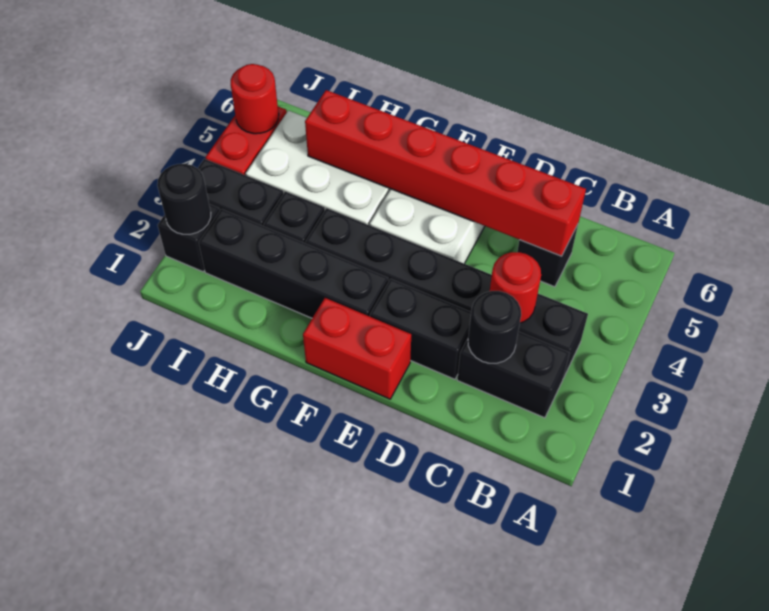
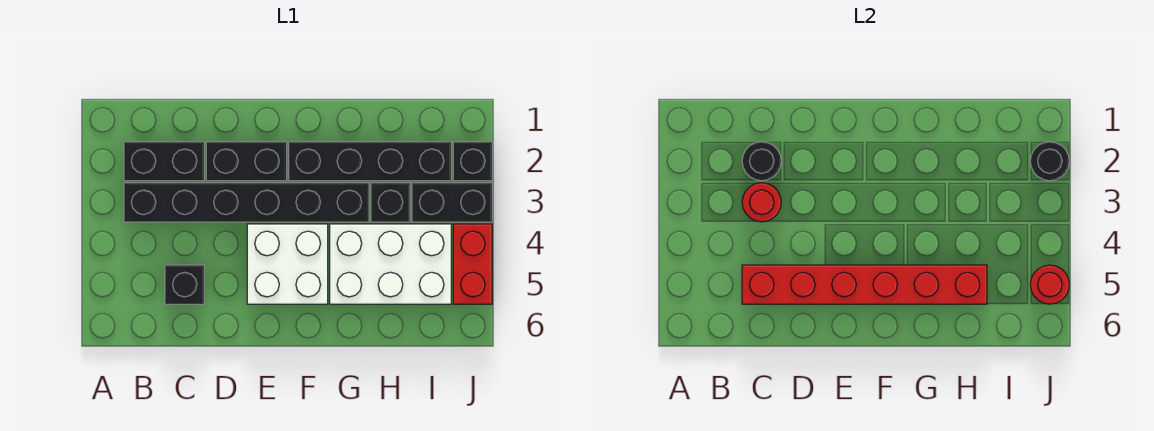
red 1x2 brick [303,298,411,399] -> none

